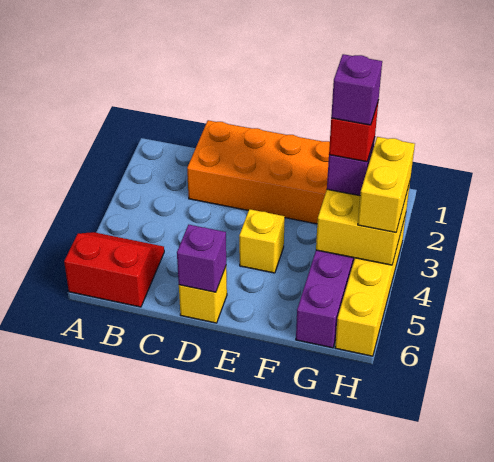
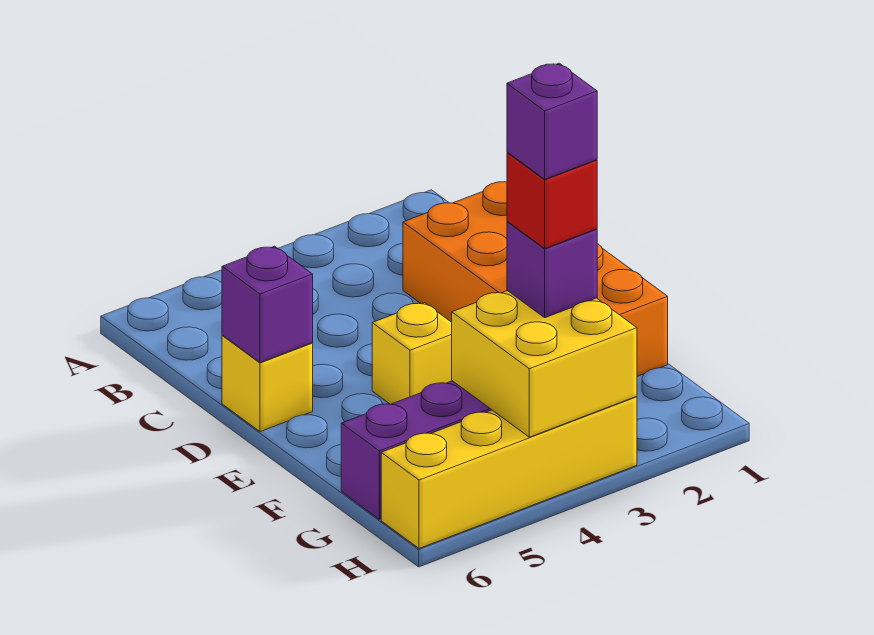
red 2x2 slope [64,232,164,307] -> none
yellow 1x2 brick [358,137,415,233] -> none

